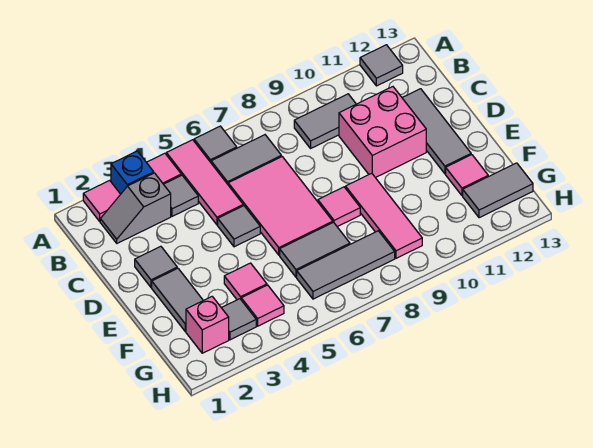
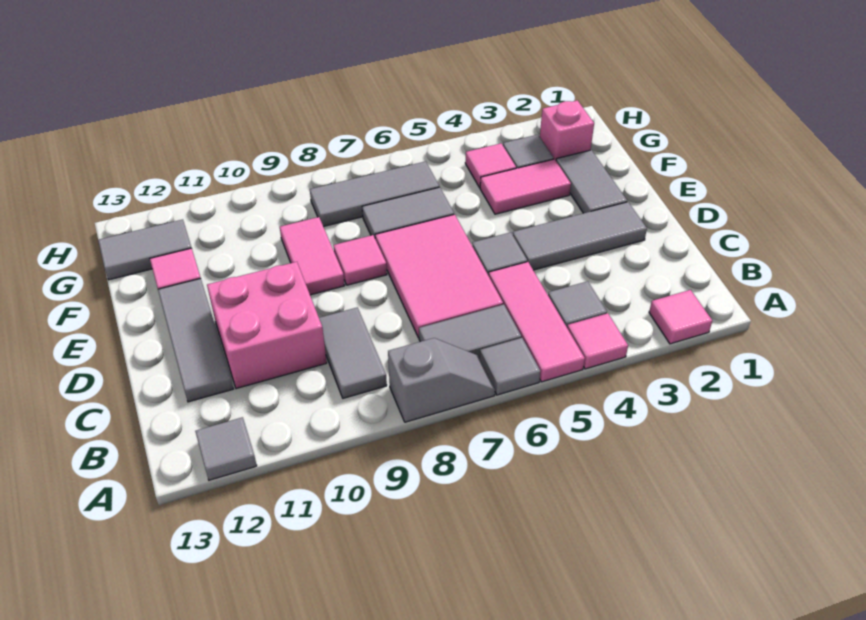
blue 1x1 brick [111,151,154,194] -> none
grey 1x2 slope [100,173,171,243] -> grey 1x2 slope moved to [388,338,495,422]
grey 1x2 tile [294,94,356,148] -> grey 1x2 tile turned to [319,307,387,398]
grey 1x1 tile [135,246,177,287] -> grey 1x3 tile [513,202,647,270]
pink 1x3 tile [346,173,422,258] -> pink 1x2 tile [280,217,345,295]
pink 1x1 tile [224,263,267,300] -> pink 1x2 tile [480,159,571,214]

